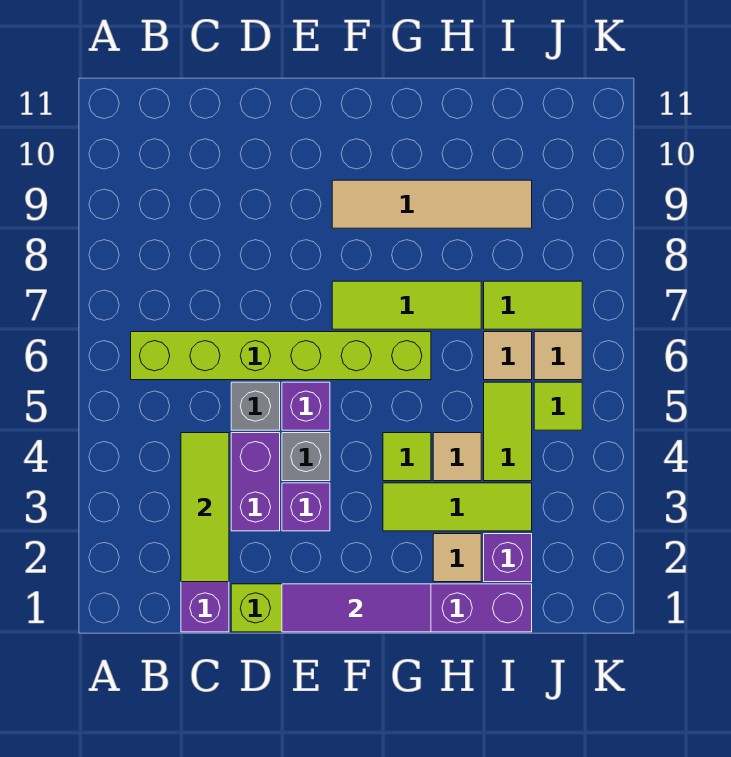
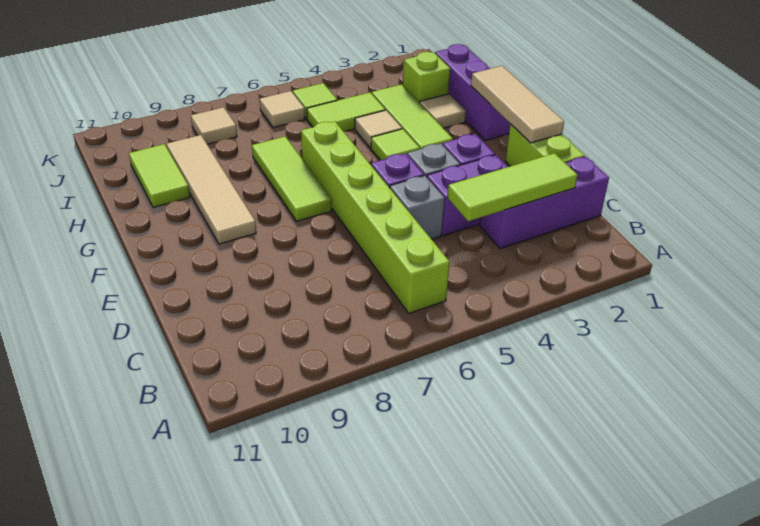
purple 1x3 tile [282,584,431,632] -> tan 1x3 tile [471,66,564,143]
purple 1x1 brick [484,534,532,582] -> lime 1x1 brick [403,52,450,103]
tan 1x1 tile [484,332,532,380] -> tan 1x1 tile moved to [191,107,237,144]
lime 1x2 tile [484,281,582,329] -> lime 1x2 tile moved to [129,144,190,208]

